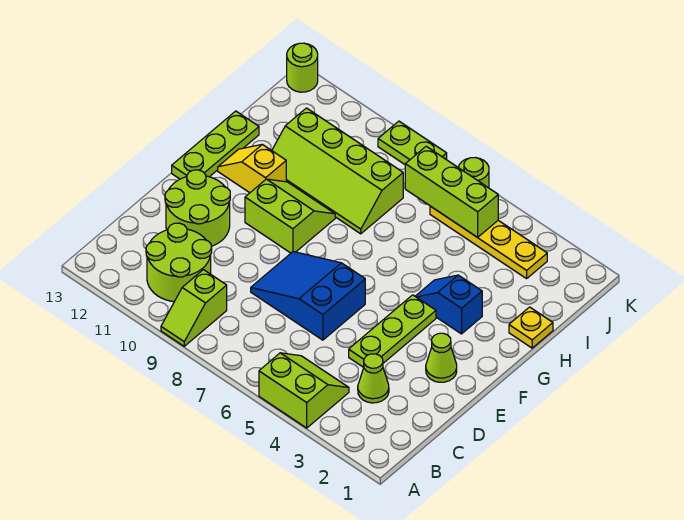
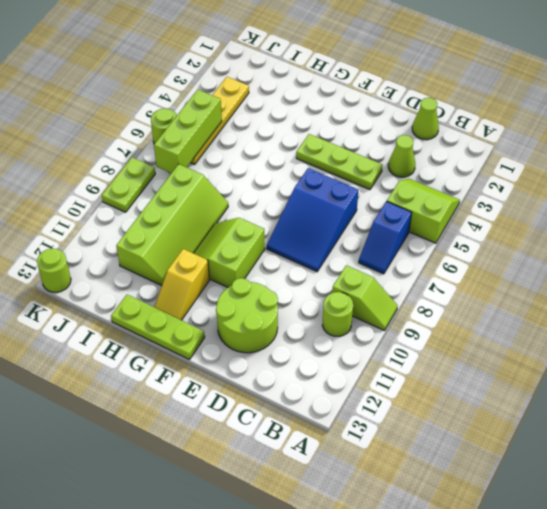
lime 2x2 slope [259,353,349,428] -> lime 2x2 slope turned to [387,179,460,243]
lime 2x2 round brick [146,223,212,302] -> lime 1x1 round brick [322,292,353,336]
lime 1x1 cone [426,333,457,382] -> lime 1x1 cone moved to [412,98,439,140]
blue 1x2 slope [415,275,482,334] -> blue 1x2 slope moved to [359,201,412,274]
yellow 1x1 plate [509,307,553,348] -> none

